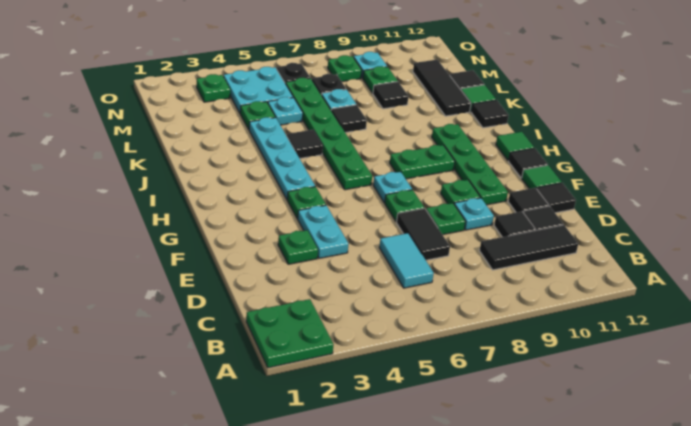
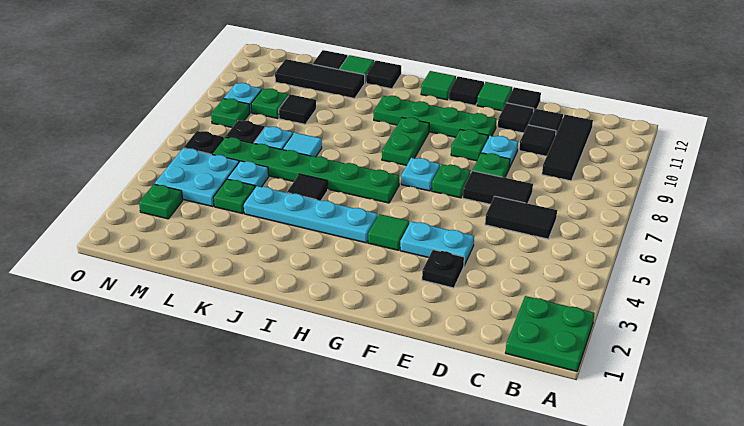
cyan 1x2 tile [379,233,434,288] -> black 1x2 tile [485,196,557,239]
green 1x1 plate [278,230,318,264] -> black 1x1 plate [422,250,464,288]
green 1x1 plate [287,187,326,219] -> green 1x1 tile [368,214,409,250]
black 1x1 tile [331,105,367,133] -> cyan 1x1 tile [283,132,322,157]

